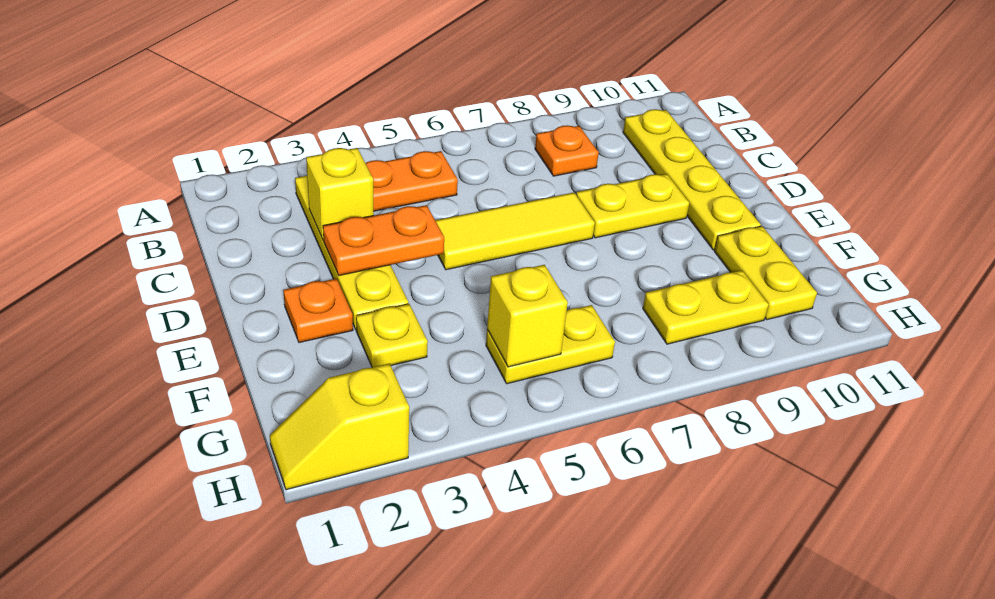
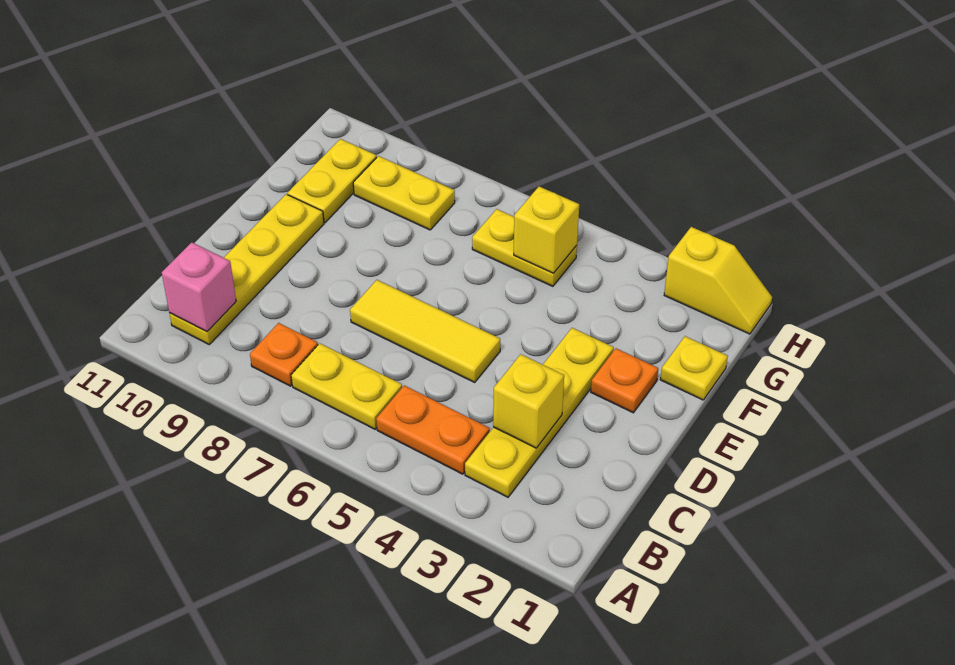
none -> pink 1x1 brick [162,242,236,332]
orange 1x2 plate [323,205,444,276] -> none
yellow 1x2 plate [576,174,689,238] -> yellow 1x2 plate moved to [291,343,402,429]
yellow 1x1 plate [356,304,428,367] -> yellow 1x1 plate moved to [660,336,728,400]

